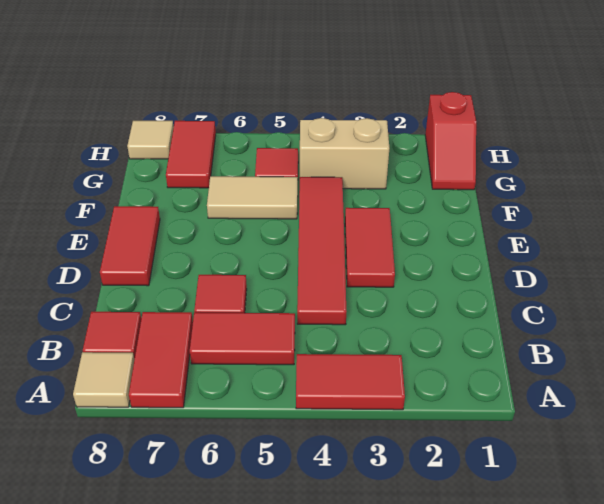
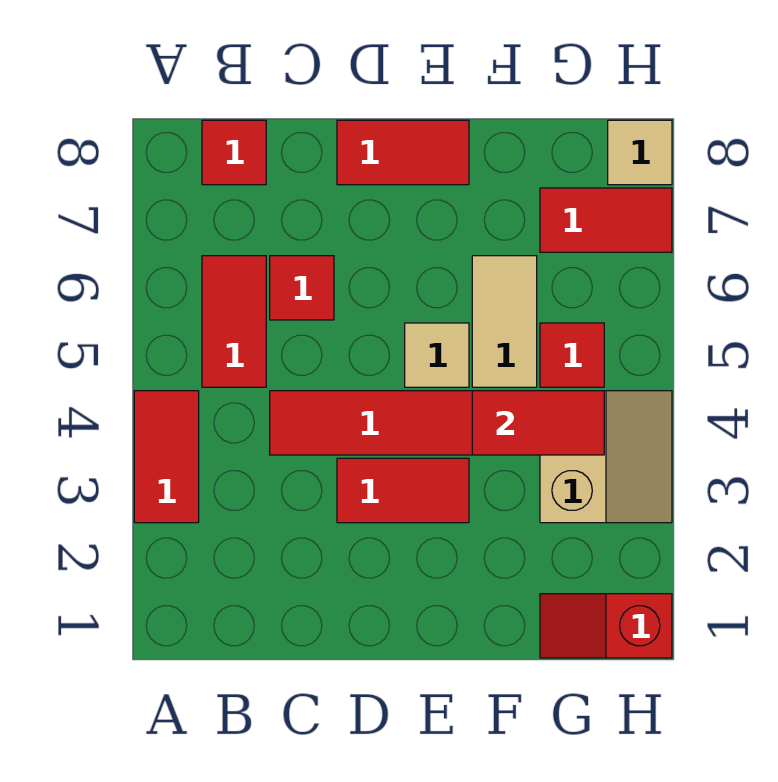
red 1x2 tile [129,312,193,408] -> red 1x2 tile moved to [472,391,604,455]
tan 1x1 tile [73,352,134,407] -> tan 1x1 tile moved to [405,323,469,387]

